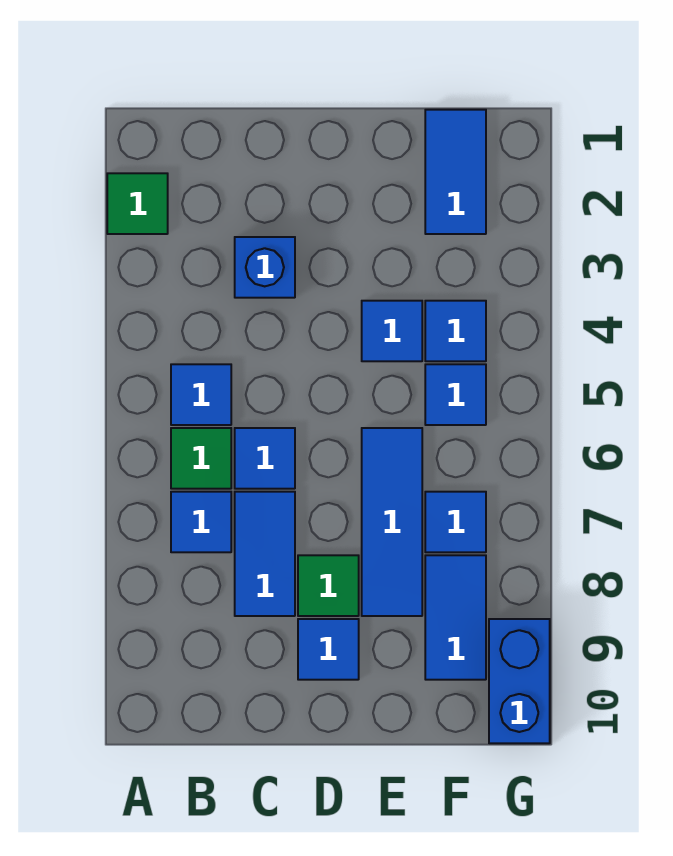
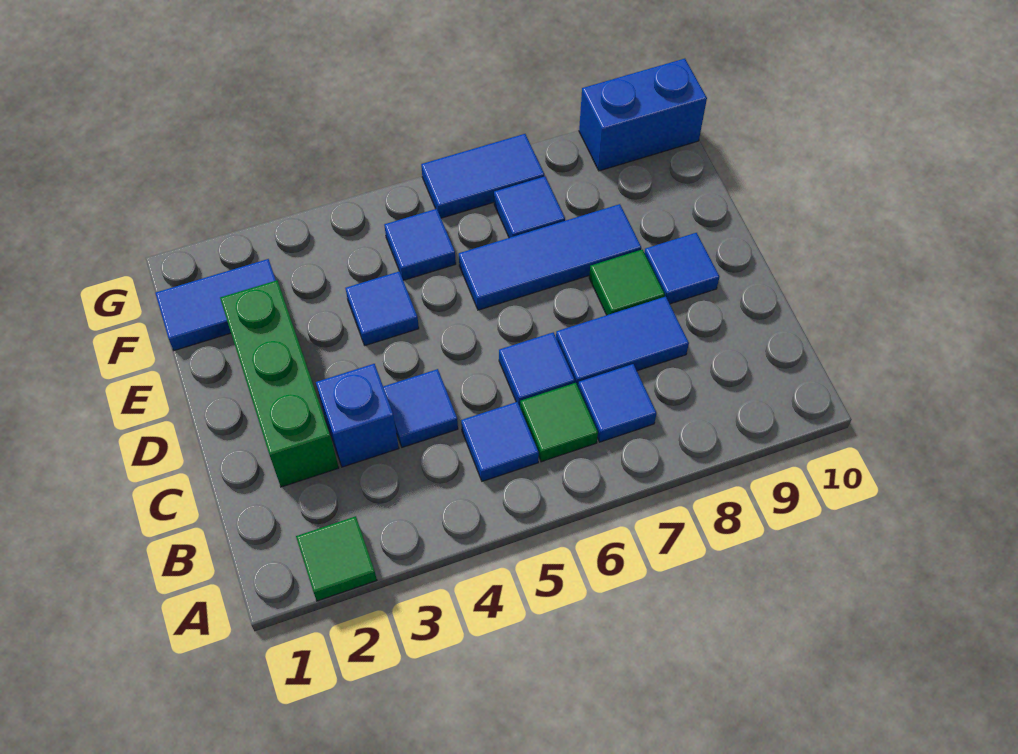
none -> green 1x3 brick [220,280,339,487]
blue 1x1 tile [425,301,486,361] -> blue 1x1 tile moved to [383,369,458,447]
blue 1x2 tile [425,555,486,680] -> blue 1x2 tile moved to [421,134,544,218]

